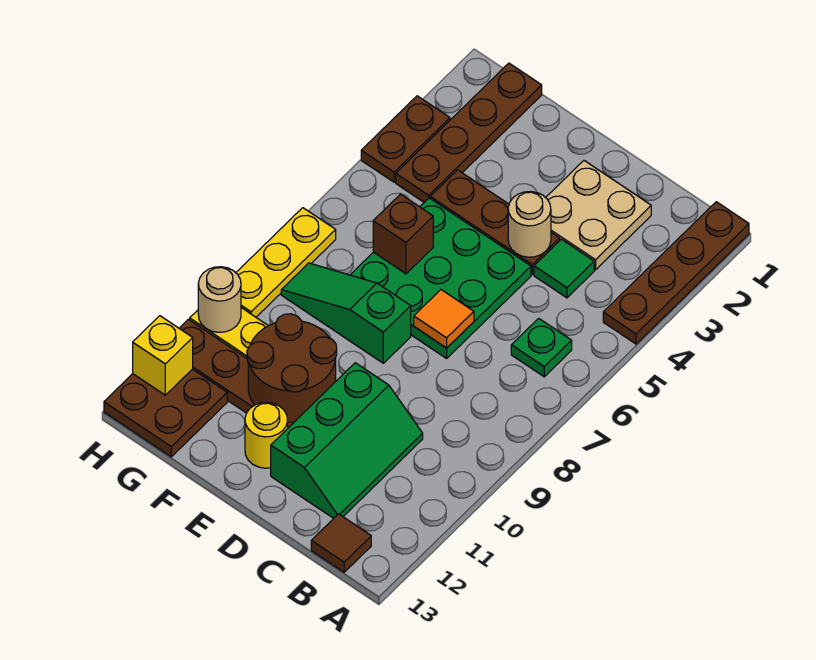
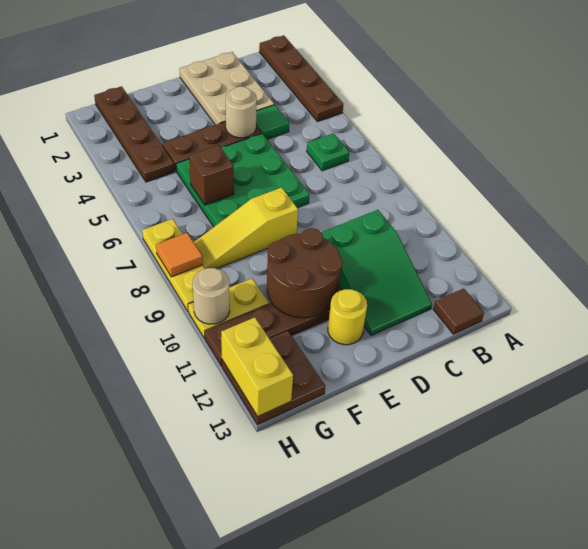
tan 2x2 plate [546,161,651,270] -> tan 2x3 plate [180,52,274,125]
green 2x3 slope [271,363,423,518] -> green 2x3 slope turned to [321,210,432,336]
orange 1x1 tile [414,290,474,348] -> orange 1x1 tile moved to [156,233,203,277]
green 1x3 slope [281,263,411,363] -> yellow 1x3 slope [194,187,298,269]
brown 1x2 plate [361,96,450,182] -> none
yellow 1x1 brick [133,316,193,395] -> yellow 1x2 brick [221,317,293,416]

